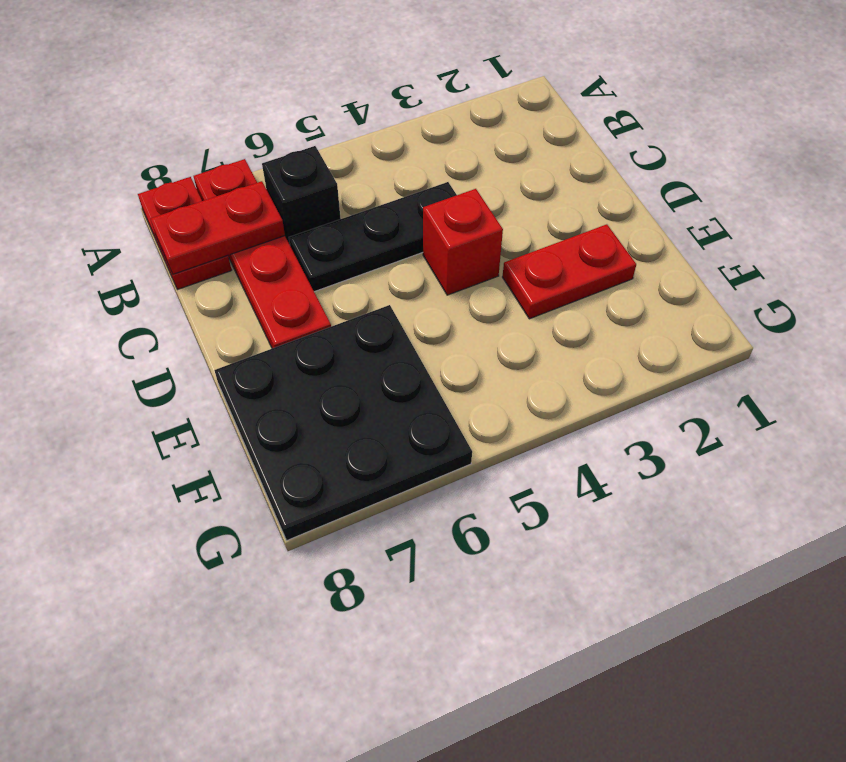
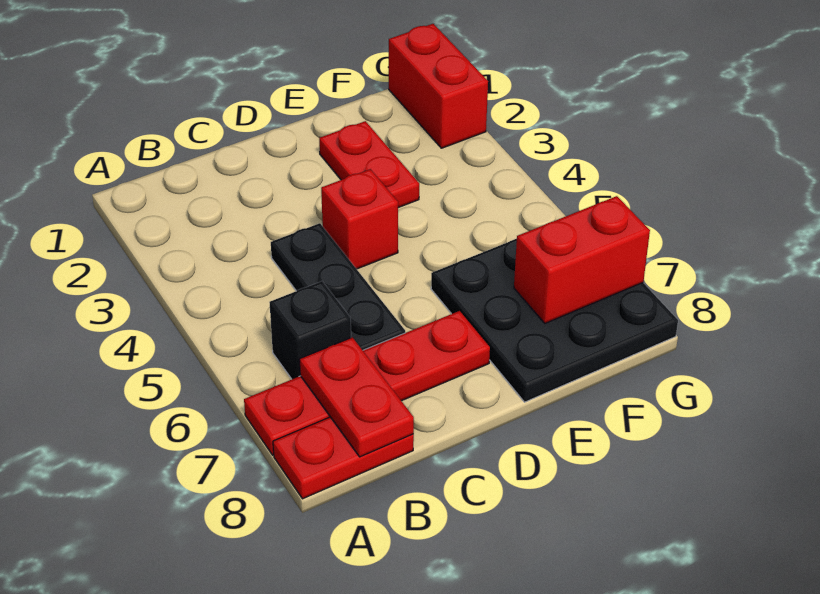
none -> red 1x2 brick [514,196,650,323]
none -> red 1x2 brick [389,24,488,148]

